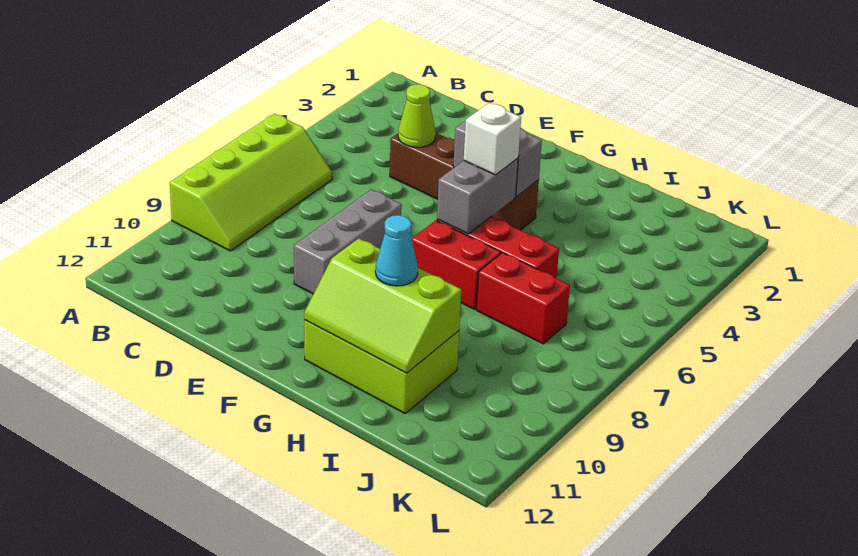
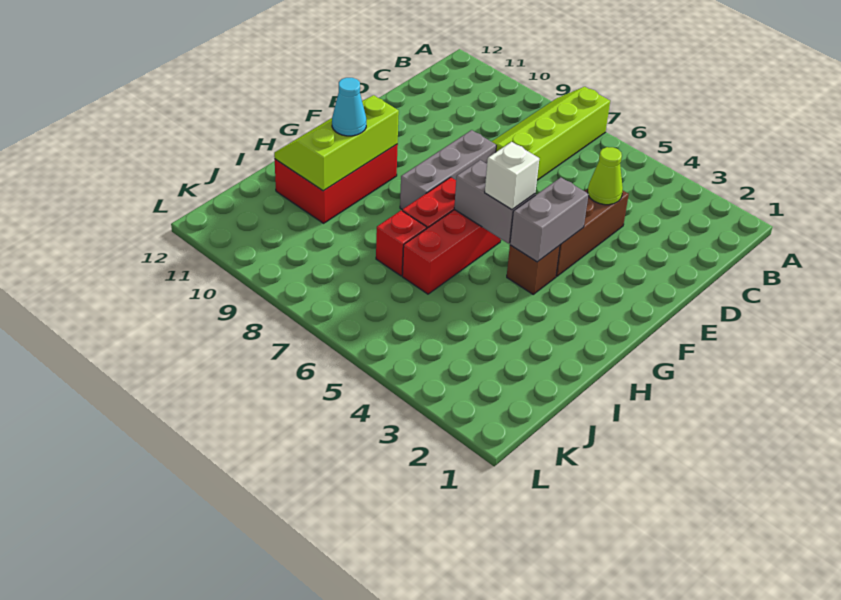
lime 2x4 slope [170,114,332,251] -> lime 2x4 slope turned to [492,87,610,180]
grey 1x3 brick [294,189,402,294] -> grey 1x3 brick turned to [400,130,496,209]
lime 2x3 brick [304,320,459,413] -> red 2x3 brick [275,144,398,223]
red 1x2 brick [477,253,570,344] -> red 1x1 brick [376,211,427,276]

